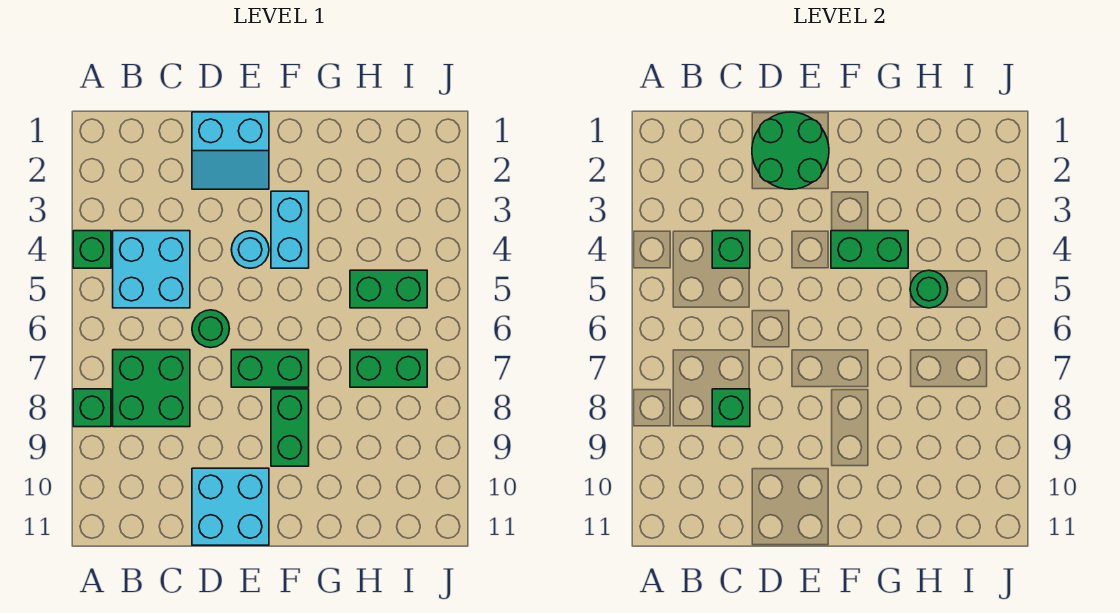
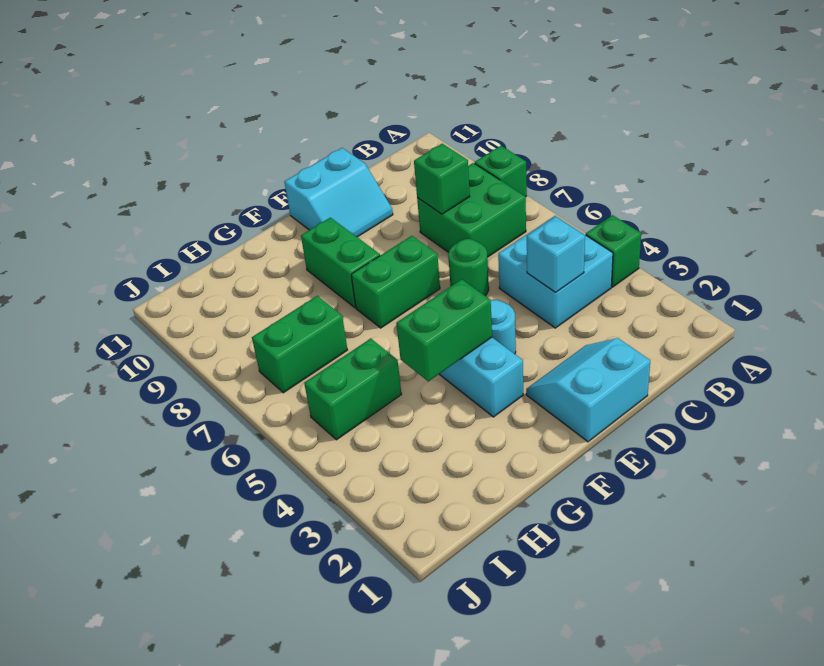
green 1x1 brick [712,231,750,268] -> cyan 1x1 brick [527,217,585,292]
green 2x2 round brick [752,112,829,189] -> none
cyan 2x2 brick [192,468,269,545] -> cyan 2x2 slope [285,148,393,237]
green 1x1 round brick [910,270,948,308] -> none

